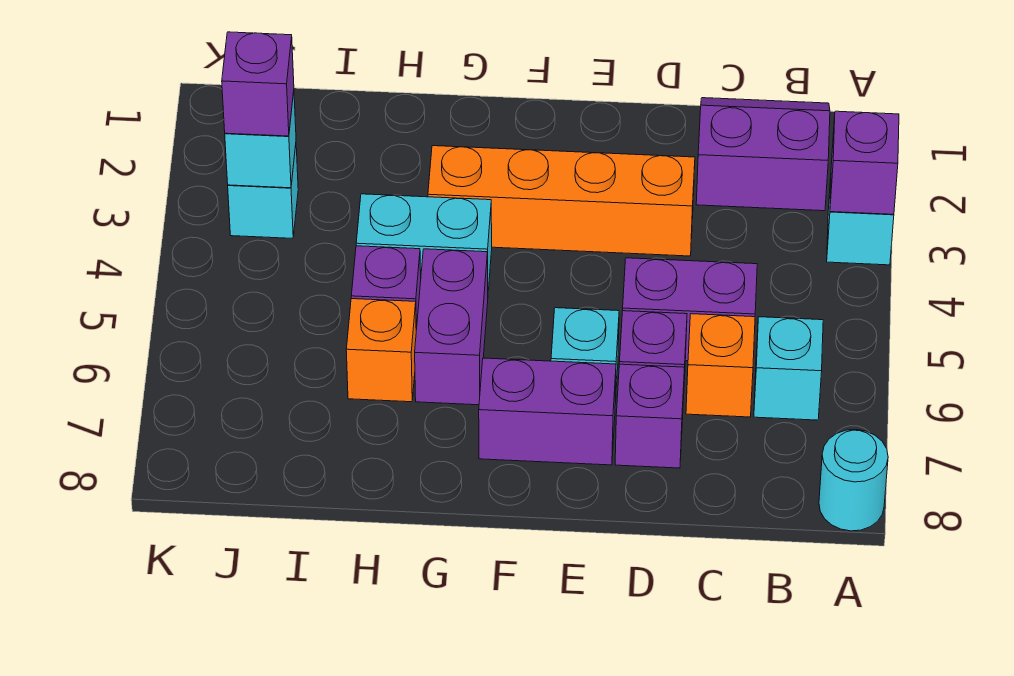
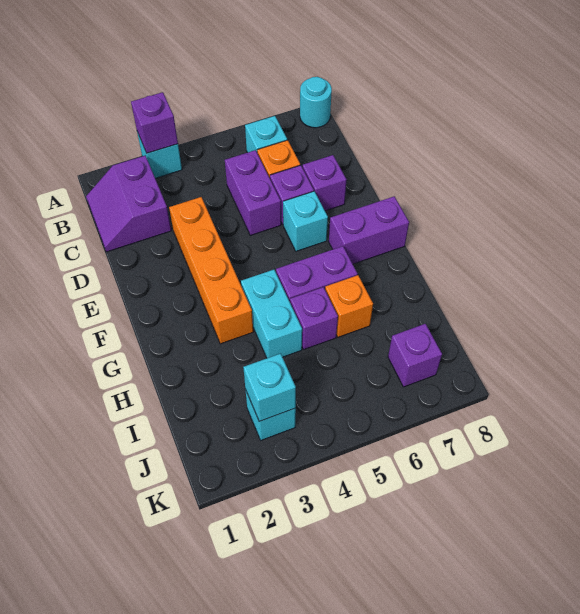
purple 1x2 brick [479,358,616,465] -> purple 1x2 brick turned to [329,196,409,264]
purple 1x1 brick [222,32,294,136] -> purple 1x1 brick moved to [388,324,442,387]

